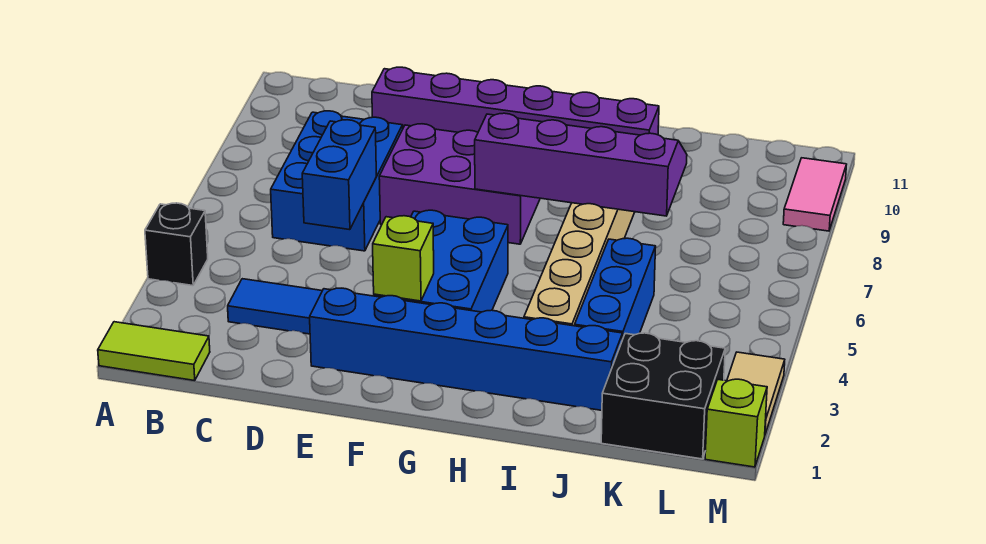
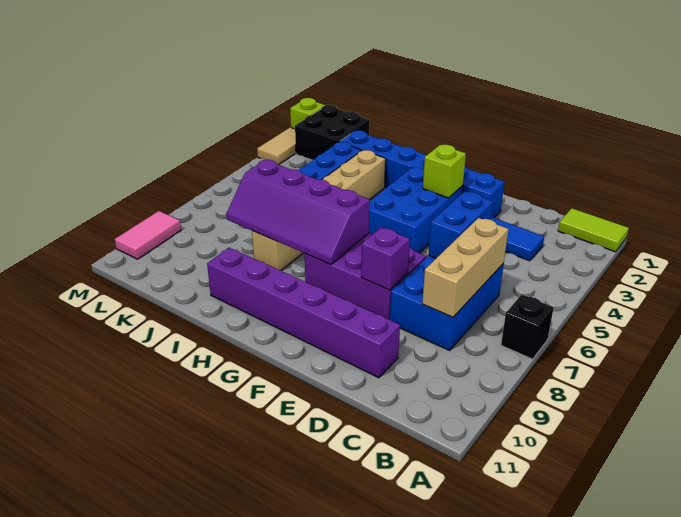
black 1x1 brick [145,203,208,286] -> black 1x1 brick moved to [501,294,554,359]
none -> tan 1x3 brick [422,218,509,317]
none -> purple 1x1 brick [361,227,410,290]

